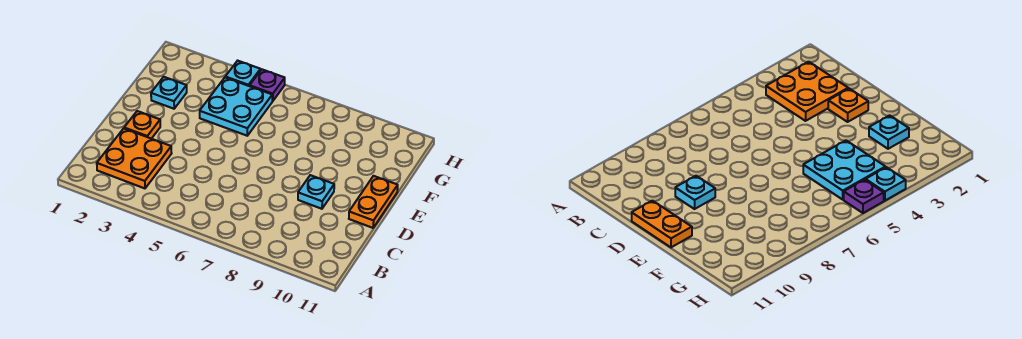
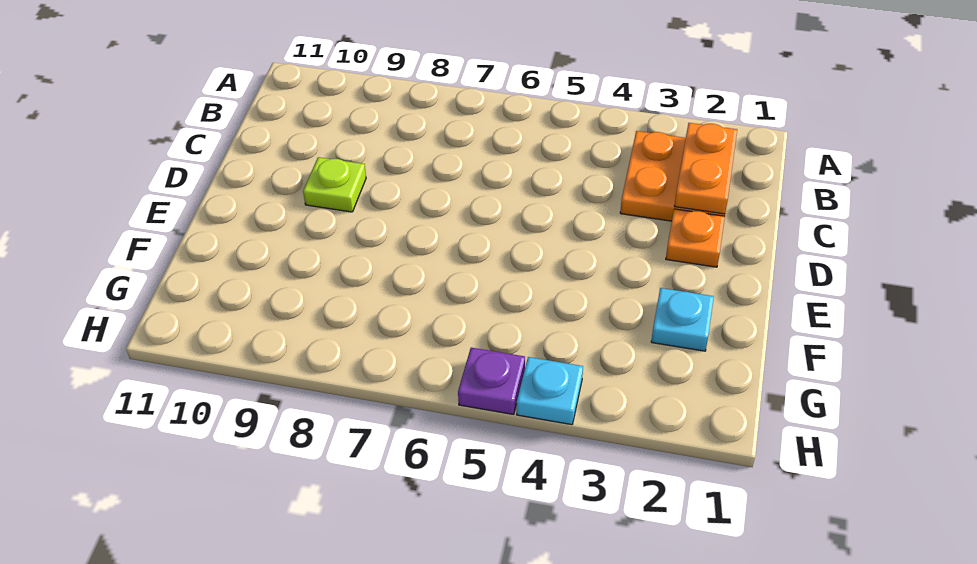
cyan 1x1 plate [298,175,334,209] -> lime 1x1 plate [303,157,366,212]
orange 1x2 plate [349,176,398,228] -> orange 1x2 plate moved to [674,123,737,214]
cyan 2x2 plate [200,78,272,136] -> none

